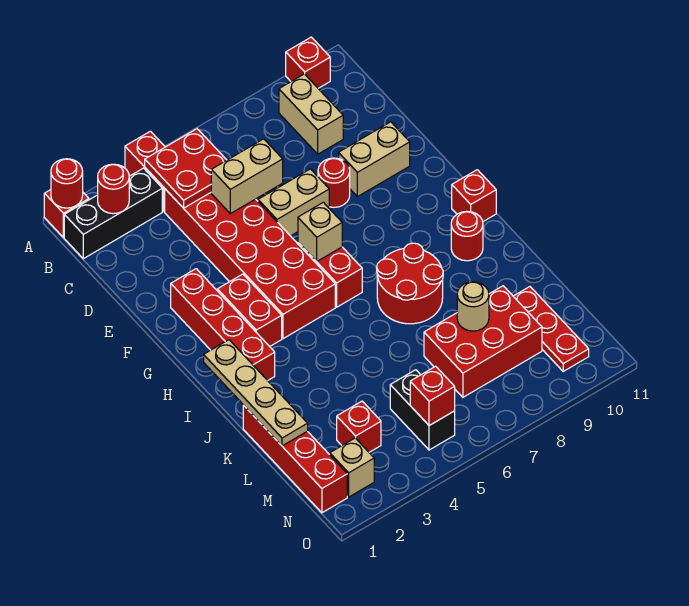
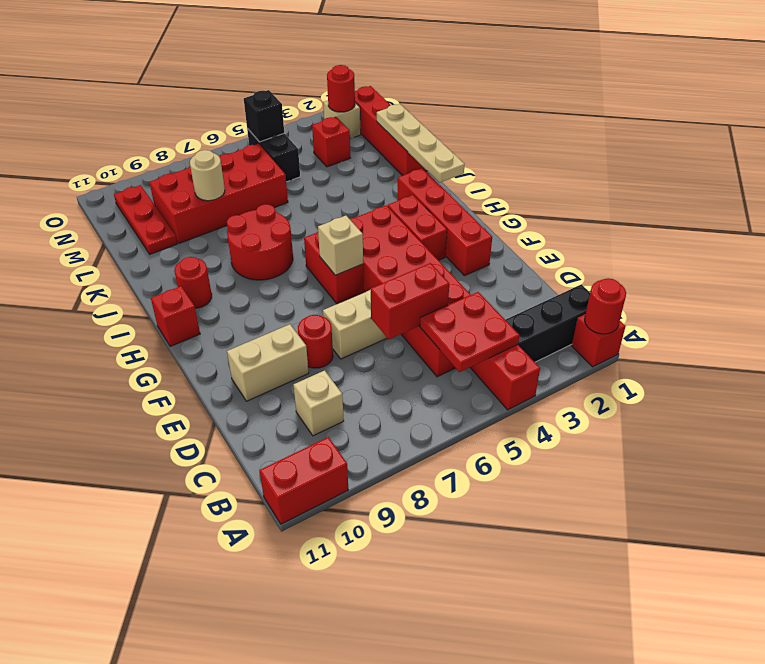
red 1x1 brick [286,37,330,88] -> red 1x2 brick [260,437,348,524]
red 1x1 round brick [98,164,129,214] -> red 1x1 round brick moved to [327,65,355,112]
tan 1x2 brick [279,74,343,154] -> tan 1x1 brick [294,370,344,436]
tan 1x2 brick [211,139,283,214] -> red 1x2 brick [371,263,449,339]
red 2x3 brick [424,286,542,397] -> red 2x4 brick [149,144,288,243]
red 1x1 brick [410,366,455,426] -> black 1x1 brick [244,90,284,142]

